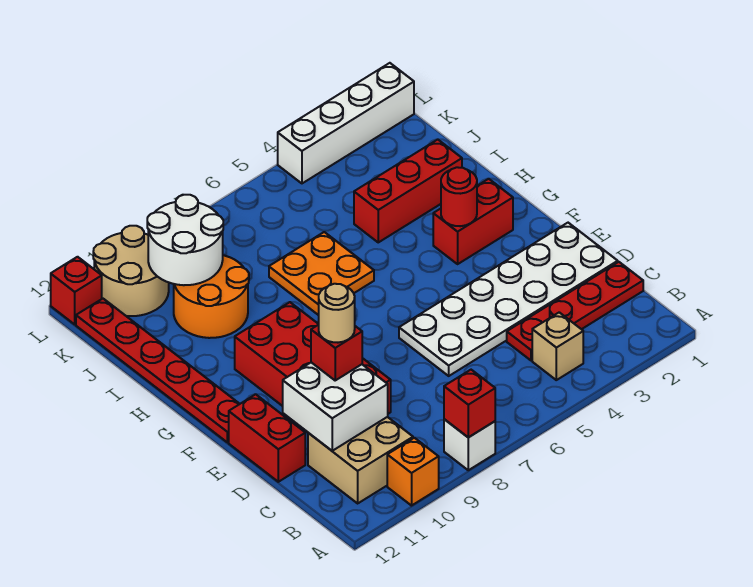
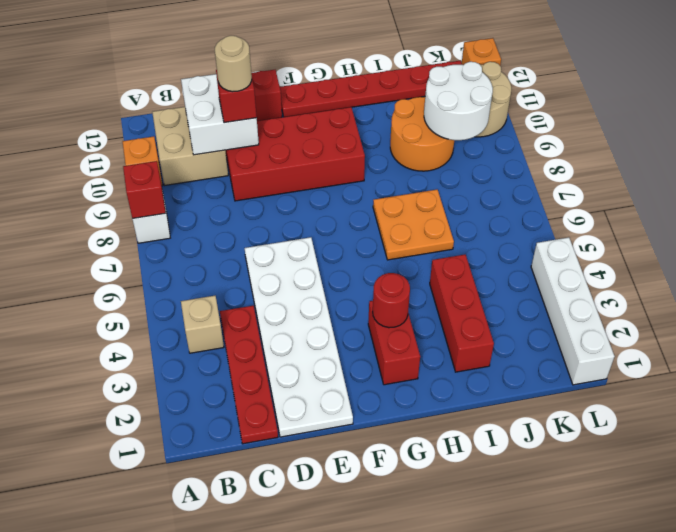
red 1x1 brick [51,257,102,324] -> orange 1x1 brick [462,38,501,65]

